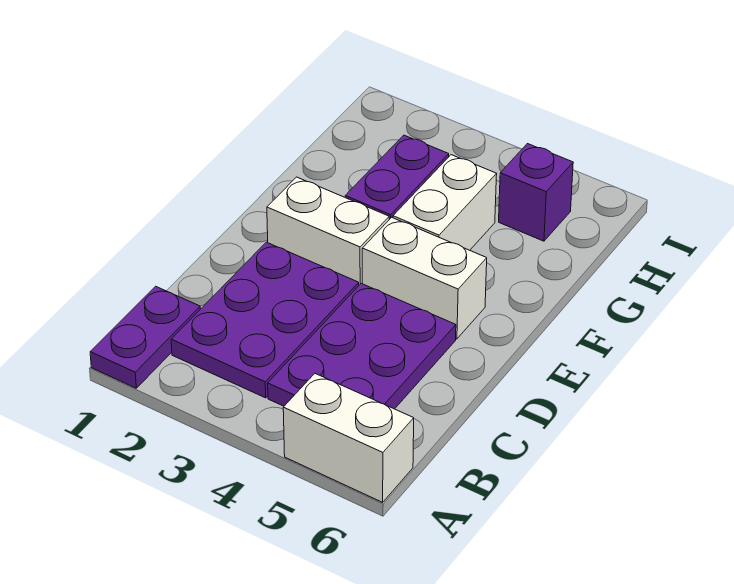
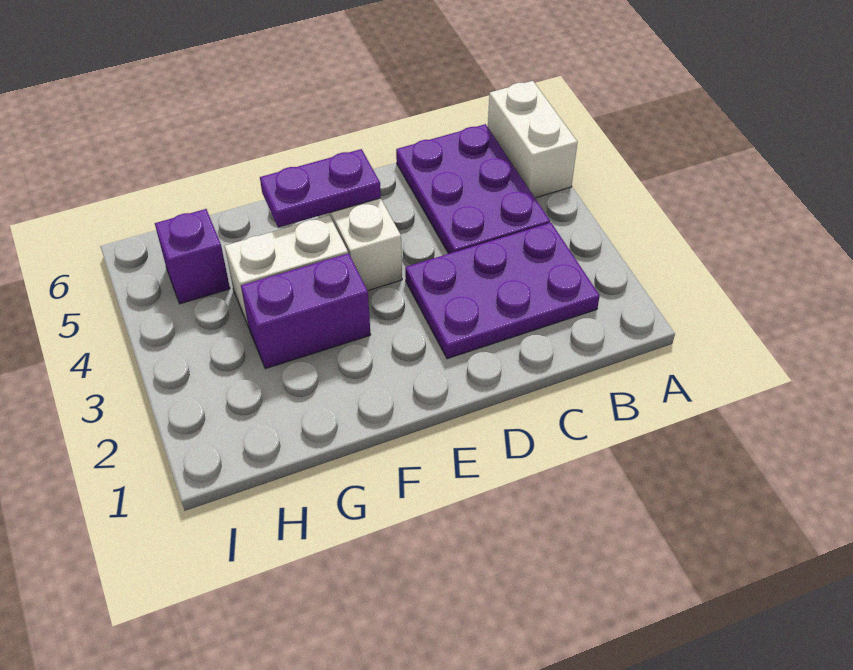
purple 1x2 plate [90,286,200,388] -> purple 1x2 plate moved to [260,149,381,227]
purple 2x3 plate [268,284,456,409] -> purple 2x3 plate turned to [396,124,550,254]
white 1x2 brick [267,177,389,285] -> none

